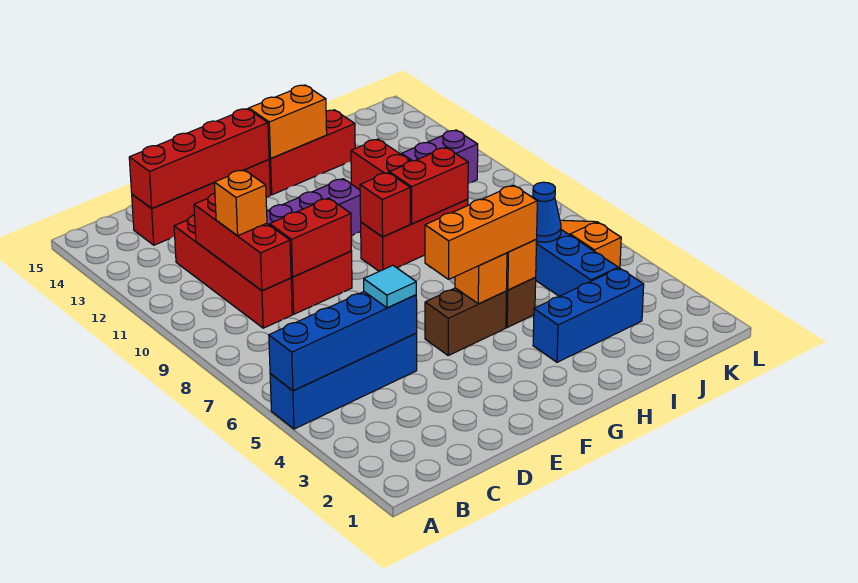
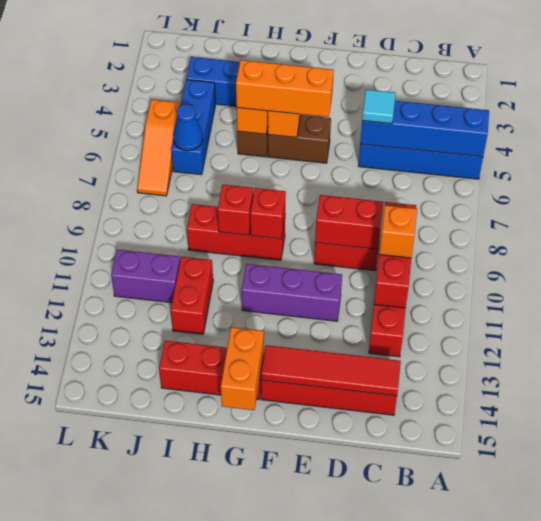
red 1x4 brick [129,109,269,209] -> red 1x4 tile [261,345,401,396]
orange 1x2 brick [249,85,327,159] -> orange 1x2 brick turned to [221,327,264,410]
red 1x2 brick [389,147,468,224] -> red 1x1 brick [218,185,253,235]

